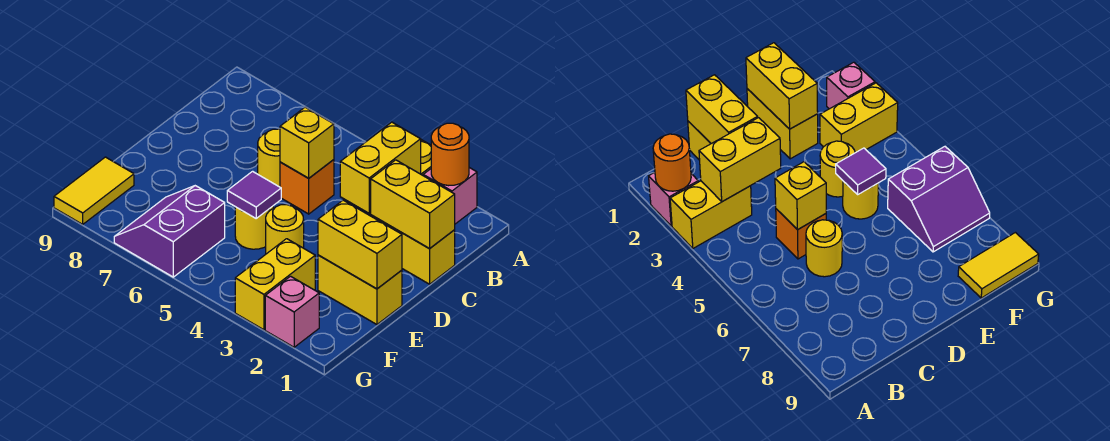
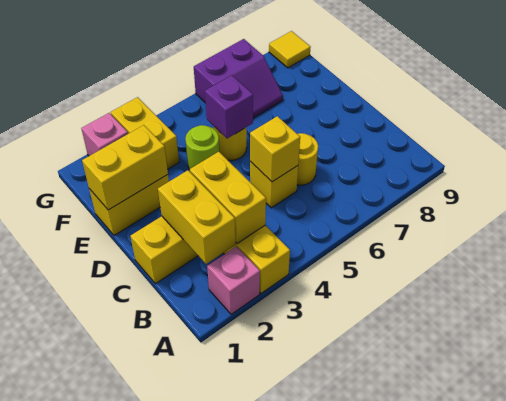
orange 1x1 round brick [431,123,469,186] -> none
yellow 1x2 brick [371,160,455,248] -> yellow 1x2 brick turned to [158,170,235,264]
orange 1x1 brick [280,160,334,214] -> yellow 1x1 brick [250,162,298,208]
yellow 1x1 round brick [266,205,304,254] -> lime 1x1 round brick [185,125,220,170]
purple 1x1 tile [227,171,281,218] -> purple 1x1 brick [205,75,253,139]
purple 2x2 slope [114,186,225,277] -> purple 2x2 slope turned to [194,39,283,118]
yellow 1x2 tile [54,157,134,224] -> yellow 1x1 tile [269,31,310,68]

